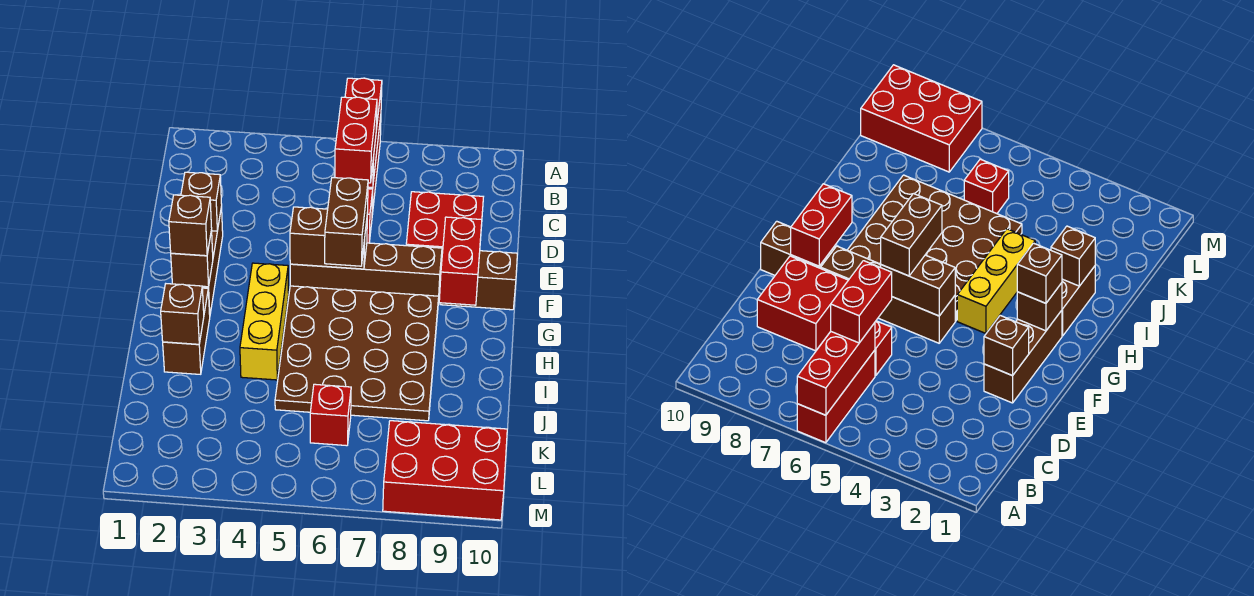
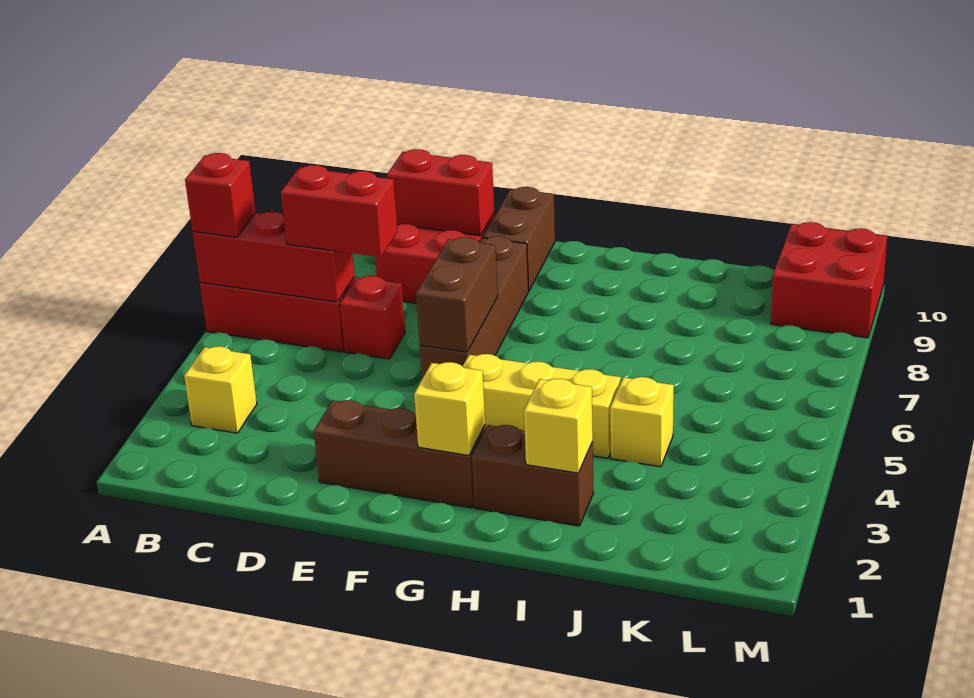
none -> yellow 1x1 brick [184,346,257,433]
brown 1x1 brick [181,172,222,231] -> none
brown 1x2 brick [325,178,368,266] -> none
red 1x2 brick [439,217,482,305] -> red 1x2 brick moved to [387,149,494,236]
brown 1x1 brick [171,230,213,287] -> yellow 1x1 brick [414,362,485,455]
brown 1x1 brick [169,195,212,256] -> none
brown 4x4 plate [275,286,439,421] -> none
brown 1x1 brick [161,284,204,344] -> yellow 1x1 brick [524,379,593,473]
none -> yellow 1x1 brick [610,377,674,467]
red 1x1 brick [310,384,351,446] -> red 1x1 brick moved to [185,153,256,237]
red 2x3 brick [383,421,507,520] -> red 2x2 brick [771,222,887,338]

